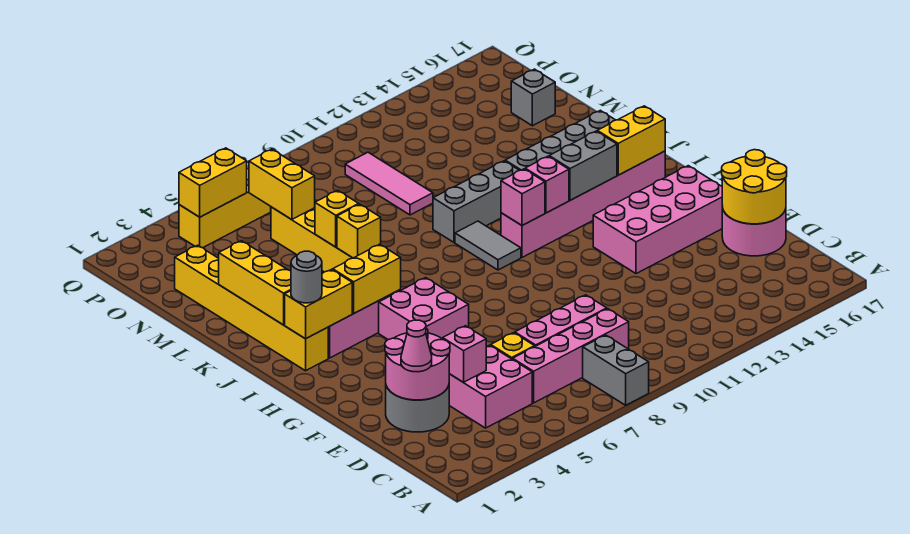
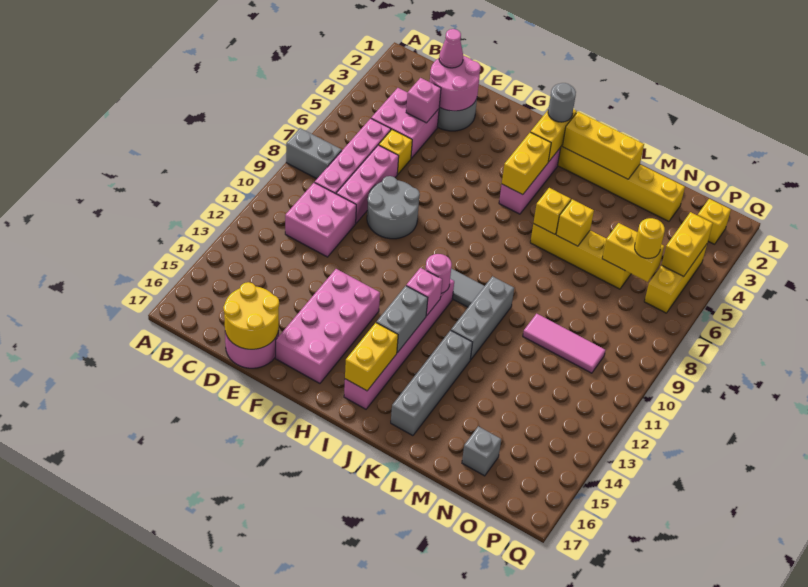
none -> grey 2x2 round brick [367,176,420,239]
pink 2x2 brick [379,278,469,340] -> pink 2x2 brick moved to [285,183,356,257]
pink 1x1 brick [501,169,545,226] -> pink 1x1 round brick [425,254,452,293]
none -> yellow 1x1 round brick [635,218,665,258]
none -> yellow 1x1 brick [698,199,731,244]

